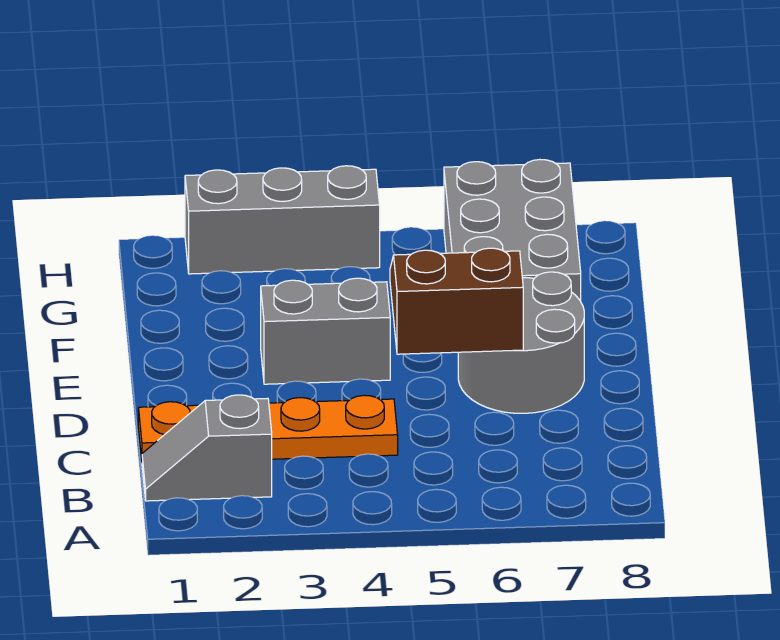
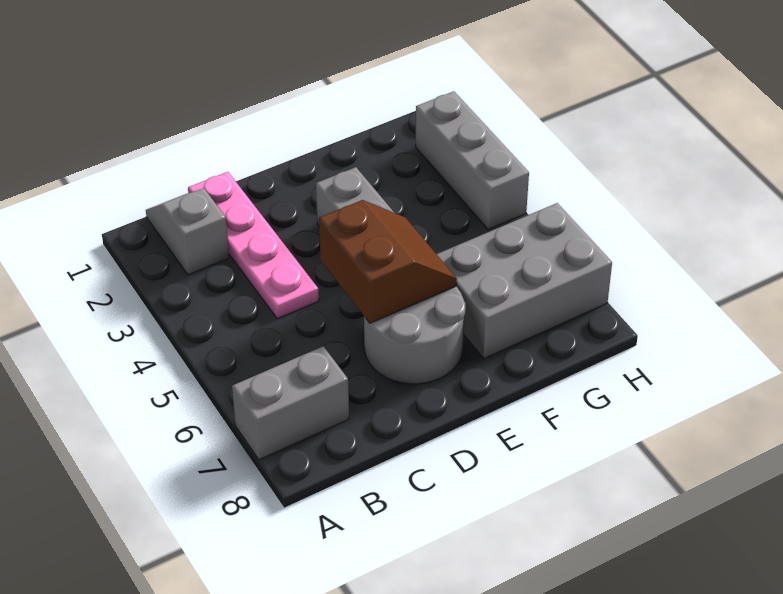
none -> grey 1x2 brick [232,346,349,460]
orange 1x4 plate [138,395,398,459] -> pink 1x4 plate [188,172,319,319]

